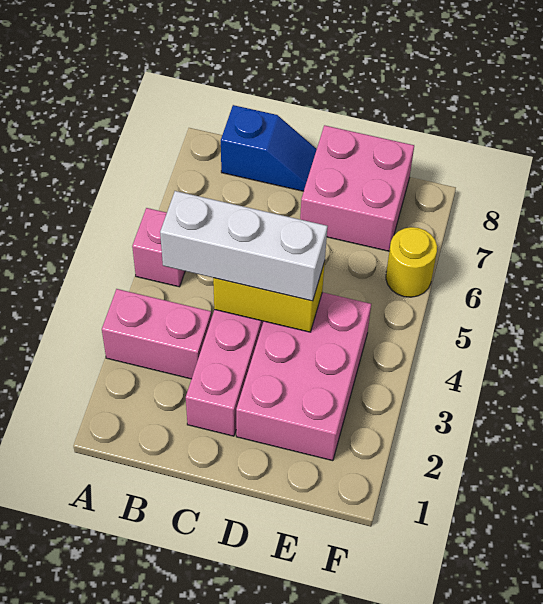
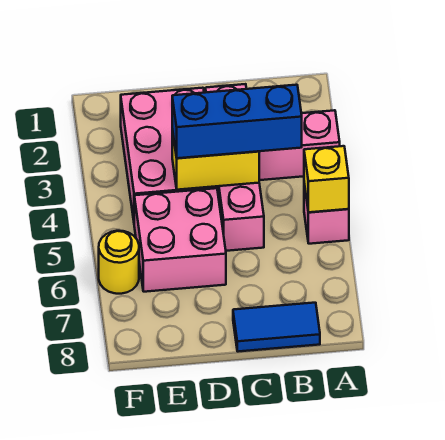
none -> yellow 1x1 brick [304,146,349,212]
white 1x3 brick [160,191,328,301] -> blue 1x3 brick [172,85,302,158]
blue 1x2 slope [221,105,317,191] -> blue 1x2 tile [233,303,320,352]
pink 2x2 brick [300,125,414,251] -> pink 2x2 brick moved to [134,188,226,292]

